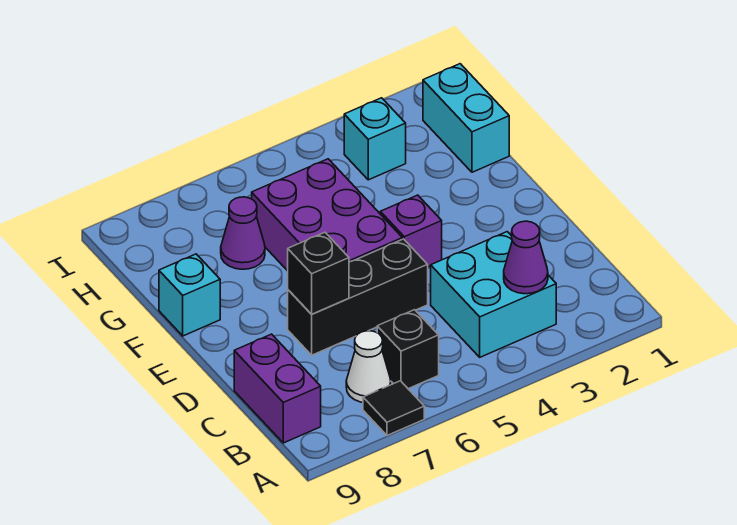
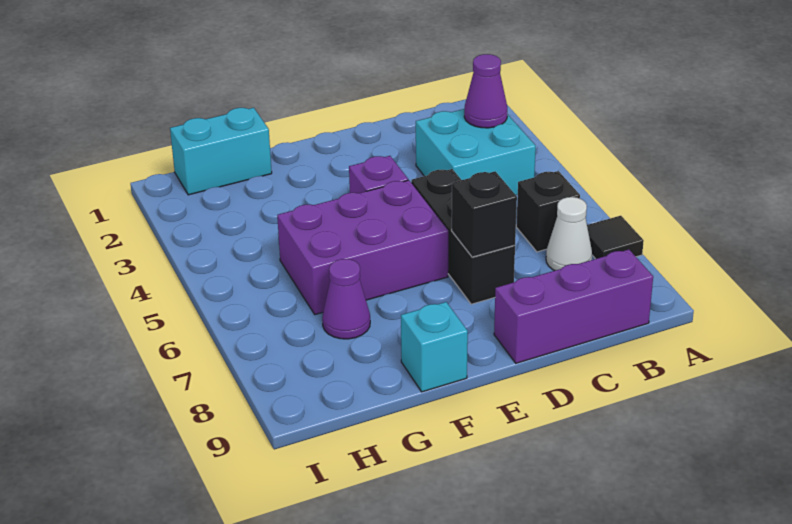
purple 1x2 brick [234,334,321,443] -> purple 1x3 brick [494,250,653,363]
cyan 1x1 brick [344,98,406,180] -> none

